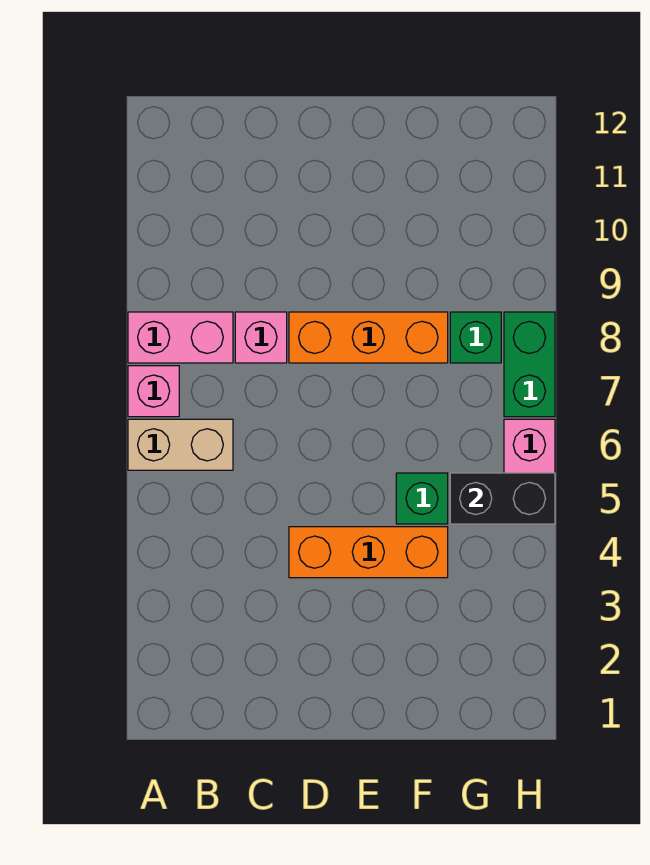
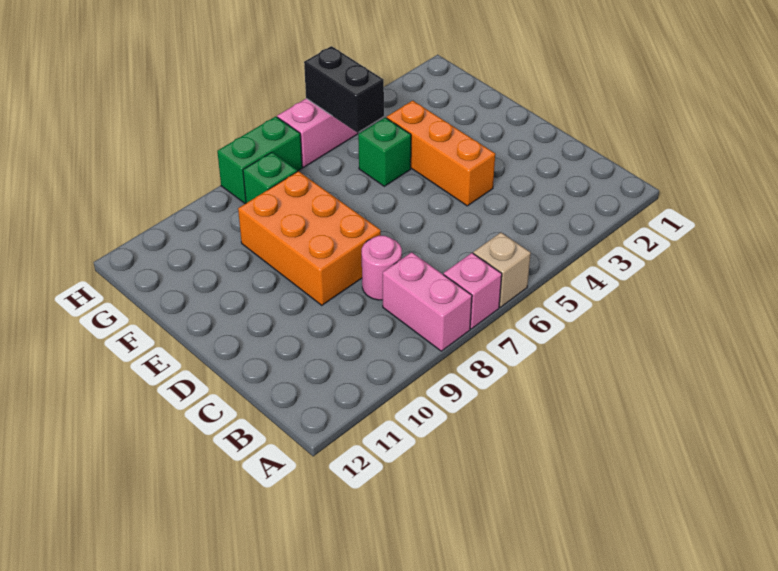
tan 1x2 brick [128,419,233,470] -> tan 1x1 brick [473,232,531,307]
pink 1x1 brick [235,312,287,363] -> pink 1x1 round brick [362,236,402,300]
orange 1x3 brick [289,312,448,363] -> orange 2x3 brick [238,171,381,305]

